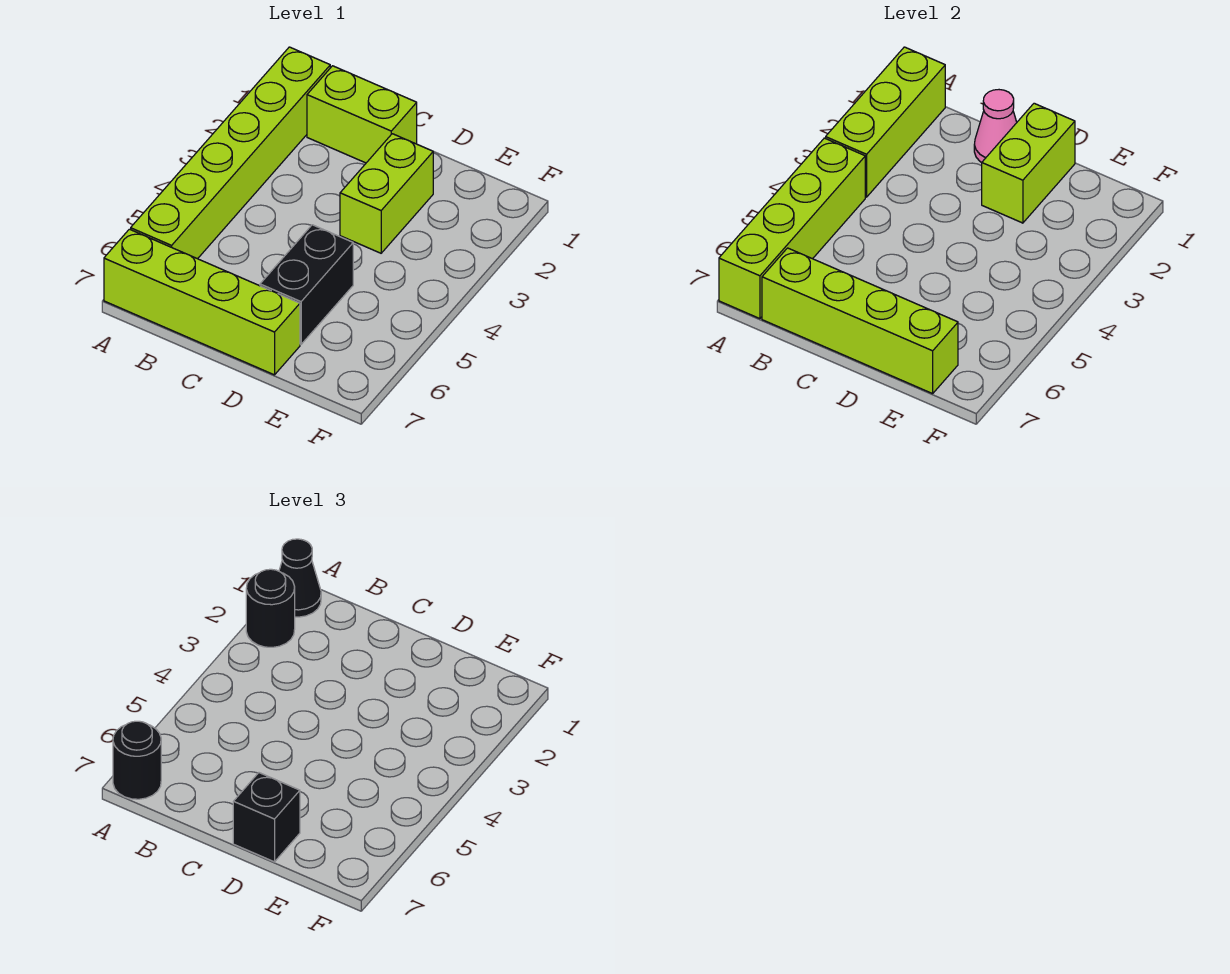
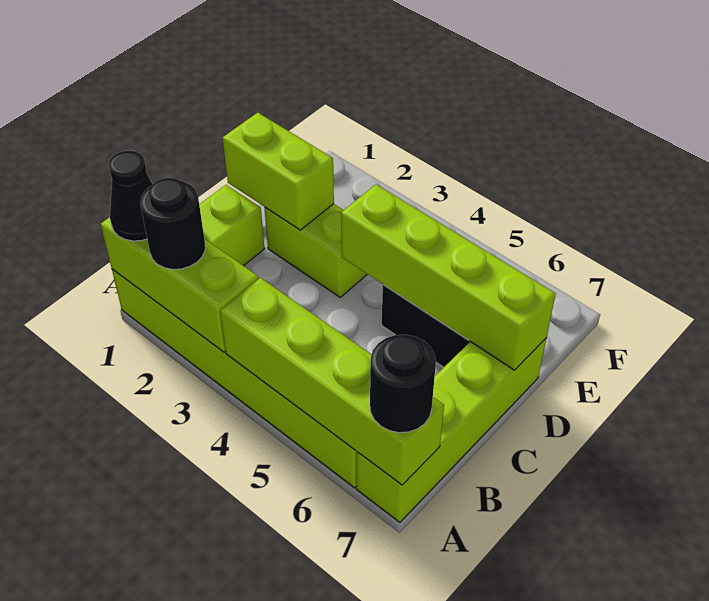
lime 1x4 brick [762,248,958,394] -> lime 1x4 brick turned to [341,184,556,370]
pink 1x1 cone [974,90,1017,163] -> none
black 1x1 brick [233,773,300,862] -> none

